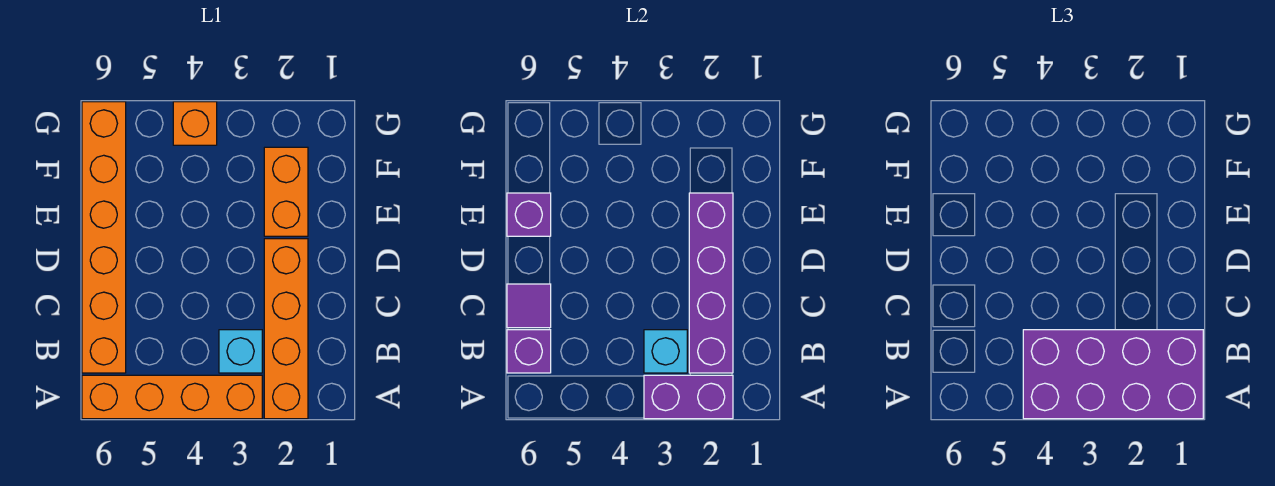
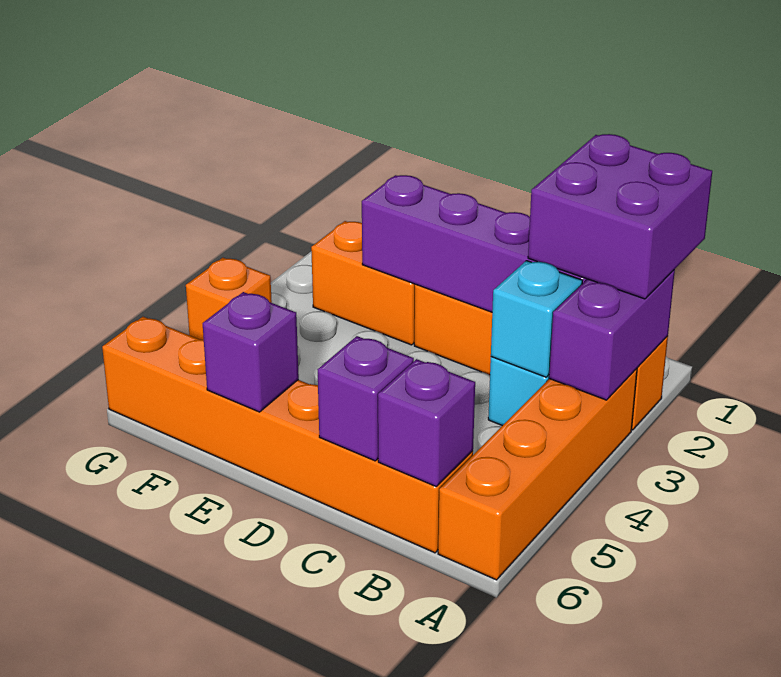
purple 2x4 brick [1023,330,1203,419] -> purple 2x2 brick [528,134,712,299]
purple 1x1 tile [507,284,551,328] -> purple 1x1 brick [318,336,414,461]

